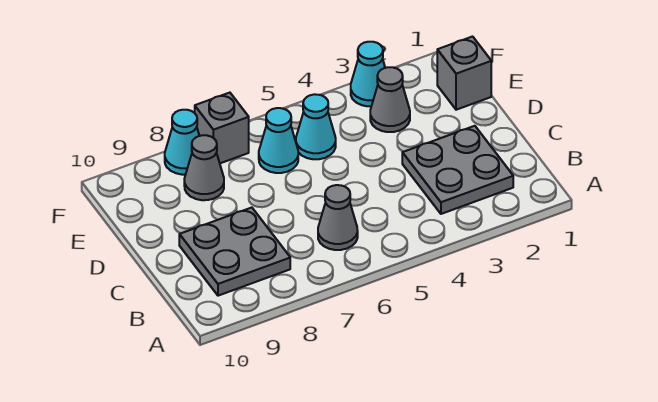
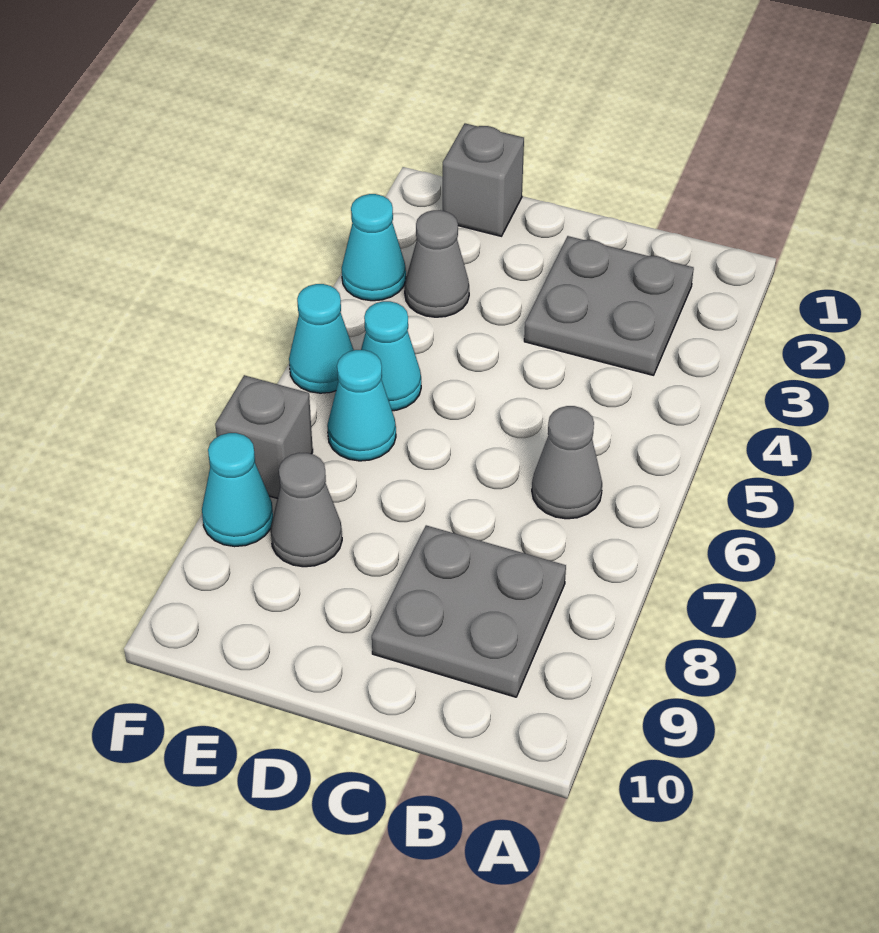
none -> cyan 1x1 cone [289,284,354,393]

